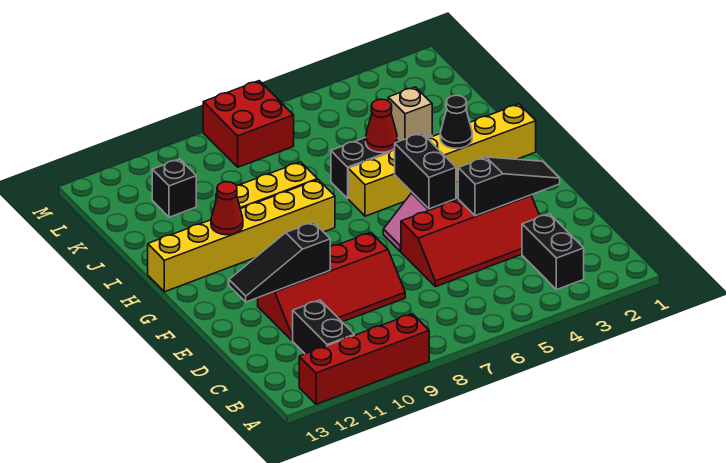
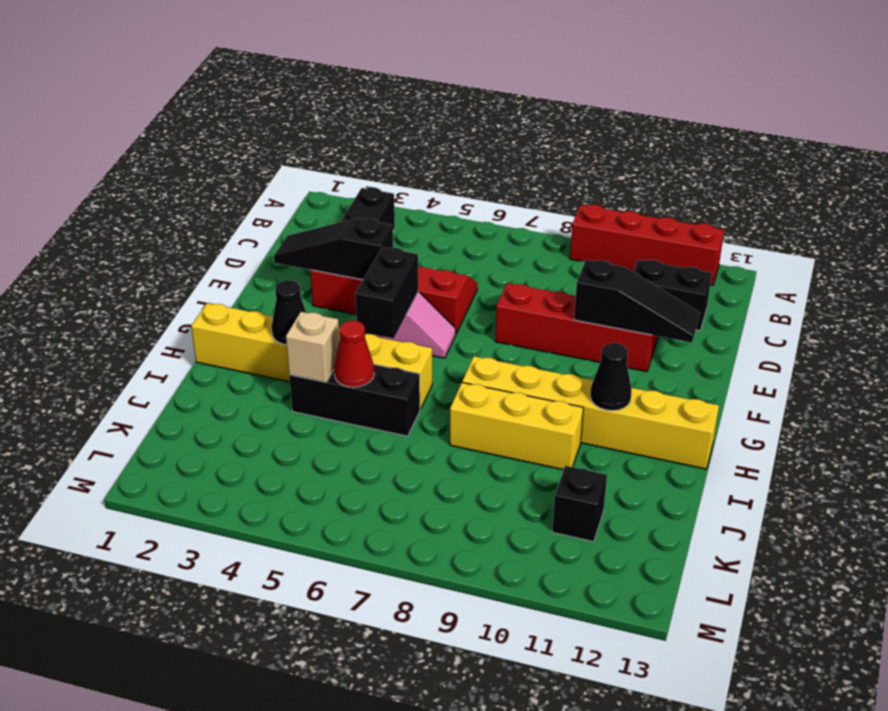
black 1x2 brick [293,300,354,354] -> black 1x2 brick turned to [633,260,712,331]
red 1x1 cone [211,182,243,235] -> black 1x1 cone [590,343,632,411]
red 2x2 brick [203,81,294,167] -> none

